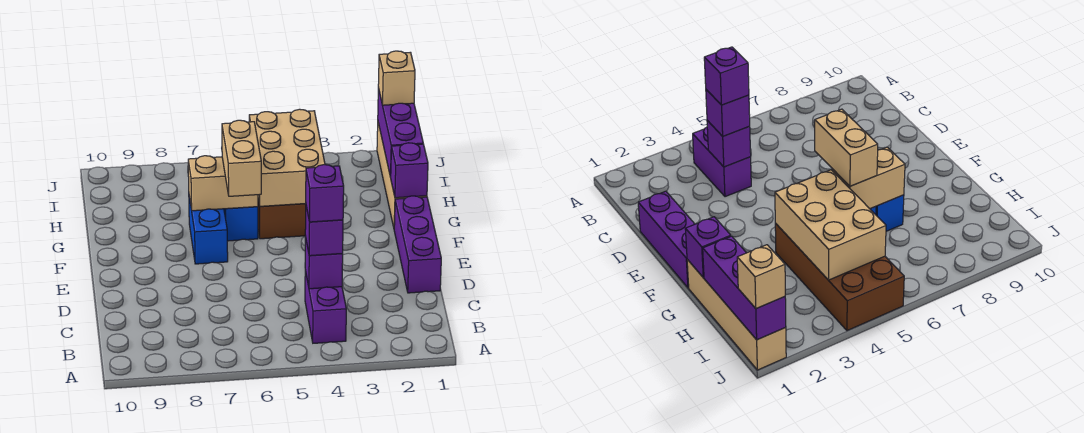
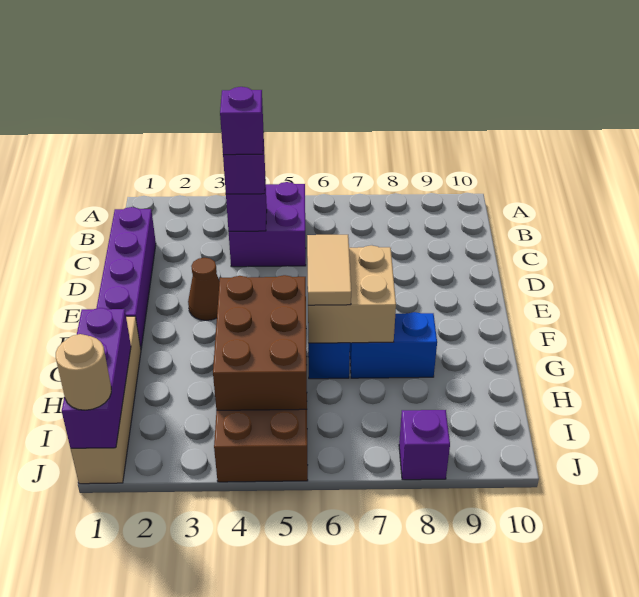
purple 1x2 brick [305,270,346,343] -> purple 2x2 brick [229,182,306,267]
purple 1x3 brick [394,196,441,293] -> purple 1x4 brick [96,207,156,348]
none -> brown 1x1 cone [188,258,220,320]
tan 1x2 brick [222,120,261,196] -> tan 1x2 tile [307,235,351,305]
blue 1x2 brick [189,197,228,264] -> blue 1x2 brick turned to [350,312,437,378]
purple 1x1 brick [391,143,428,198] -> purple 1x1 brick moved to [399,410,450,480]
tan 2x3 brick [249,109,325,206] -> brown 2x3 brick [213,275,307,410]
tan 1x2 brick [188,156,258,211] -> tan 2x2 brick [307,245,396,343]
tan 1x1 brick [378,51,415,105] -> tan 1x1 round brick [56,334,111,410]

